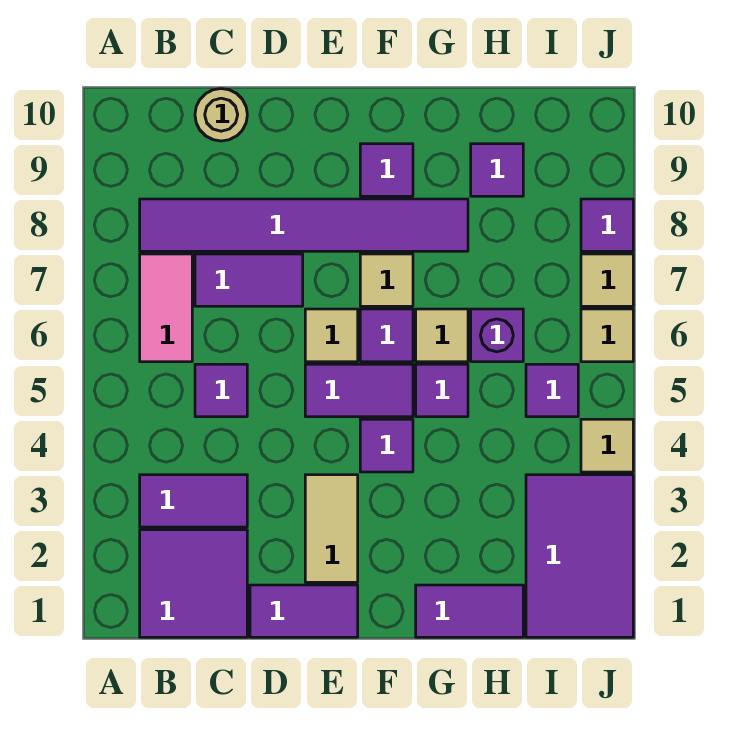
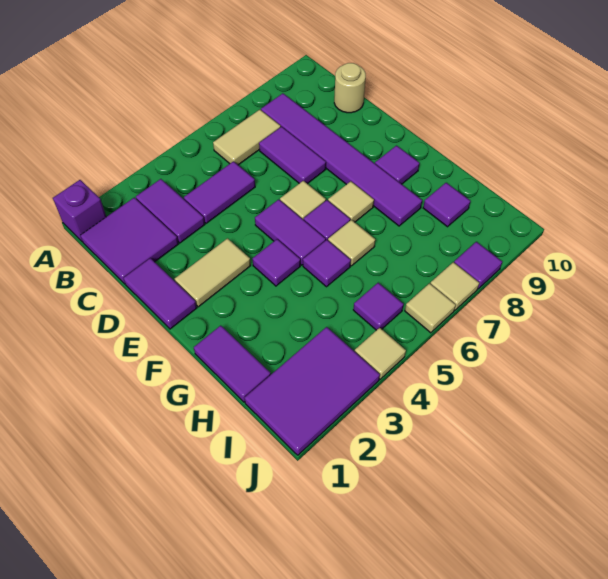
pink 1x2 tile [140,254,192,362] -> tan 1x2 tile [213,110,281,165]
purple 1x1 tile [195,364,247,417] -> purple 1x2 tile [184,161,255,223]
purple 1x1 brick [471,309,523,362] -> purple 1x1 brick moved to [53,180,106,242]

